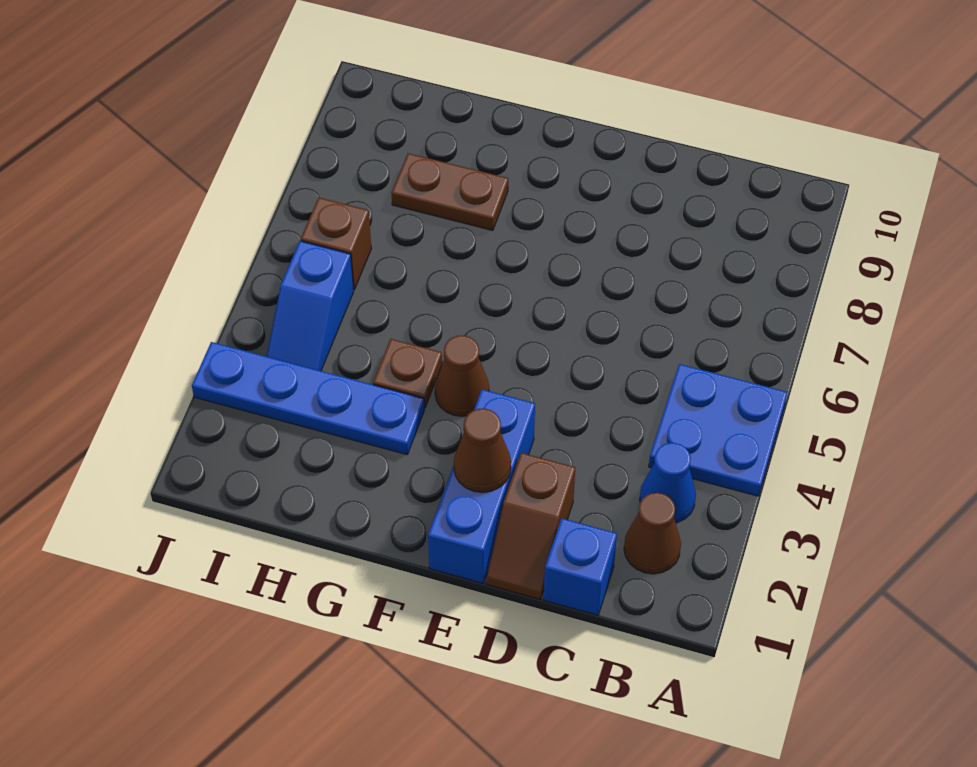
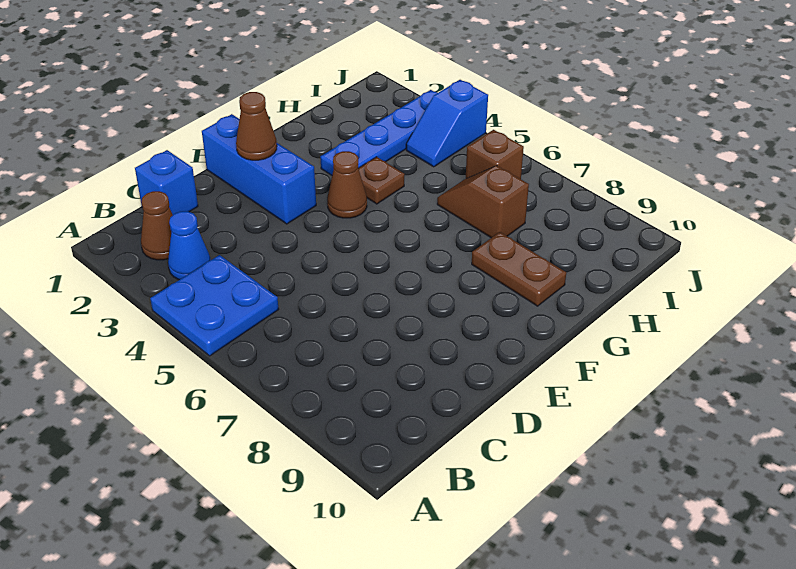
brown 1x2 slope [486,453,575,599] -> brown 1x2 slope moved to [437,166,529,238]
brown 1x2 plate [392,153,508,230] -> brown 1x2 plate turned to [472,232,566,306]
blue 1x2 slope [267,241,354,371] -> blue 1x2 slope turned to [406,80,488,167]

